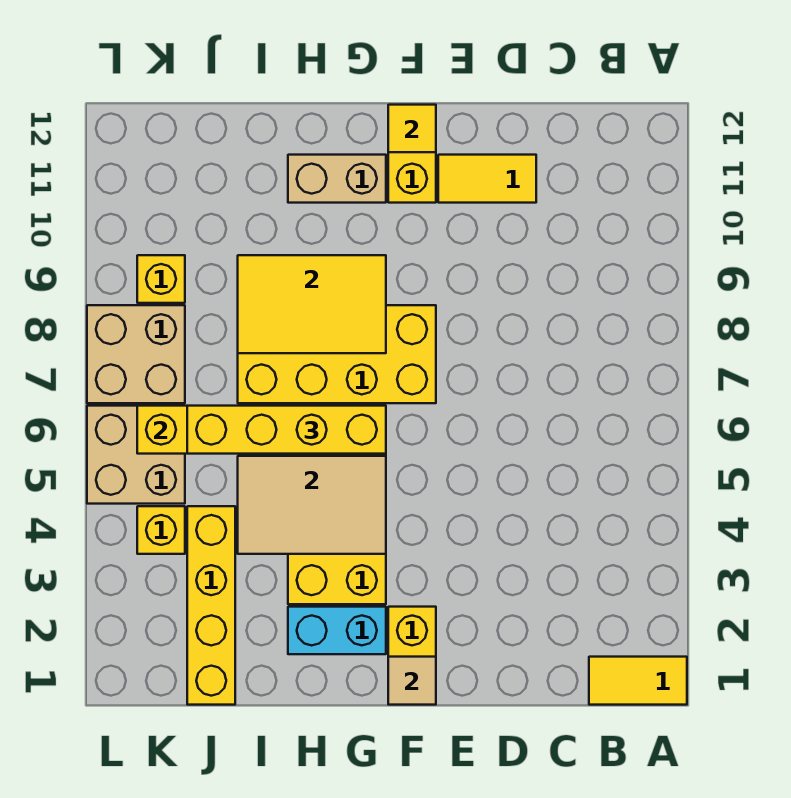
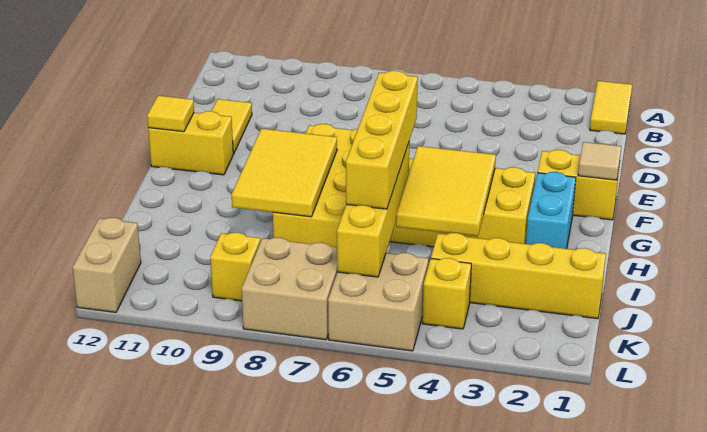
tan 2x3 tile [238,456,386,554] -> yellow 2x3 tile [396,146,496,237]
tan 1x2 brick [288,155,386,203] -> tan 1x2 brick moved to [73,218,141,312]

